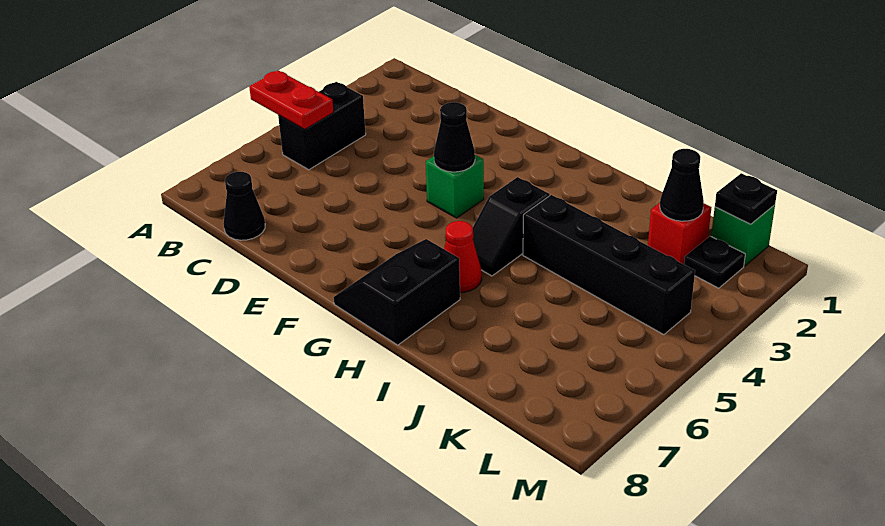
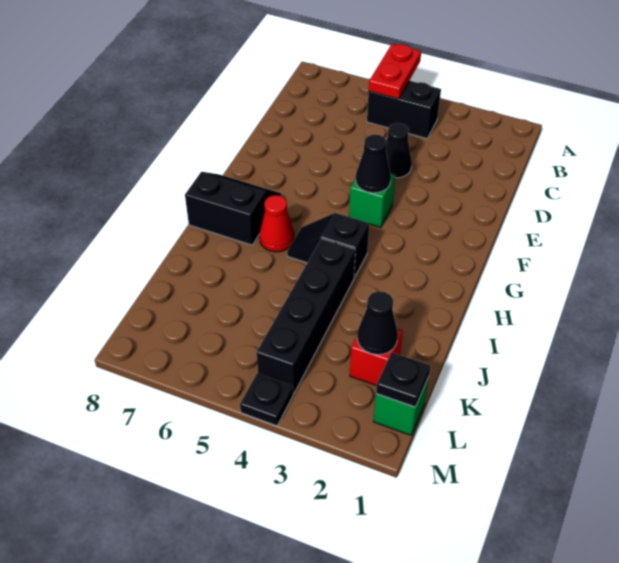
black 1x1 cone [223,172,265,240] -> black 1x1 cone moved to [386,123,412,178]
black 1x1 plate [684,236,745,288] -> black 1x1 plate moved to [240,373,293,426]

